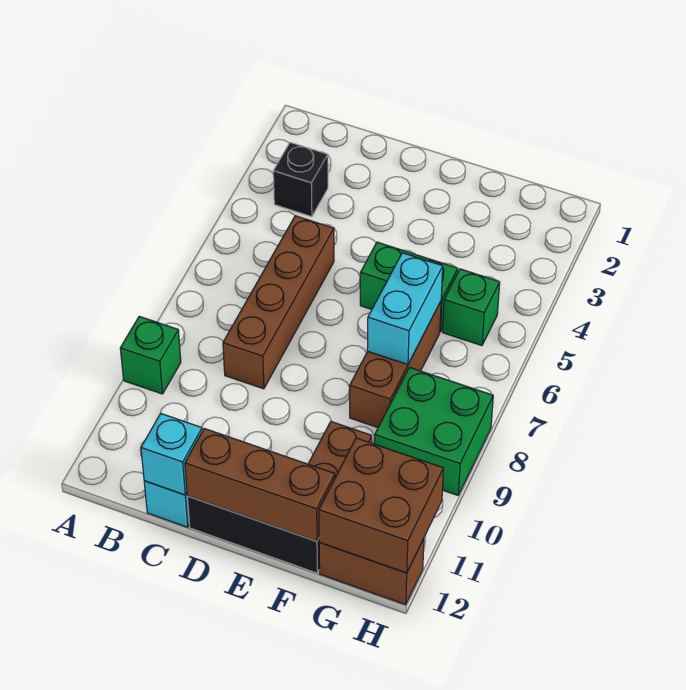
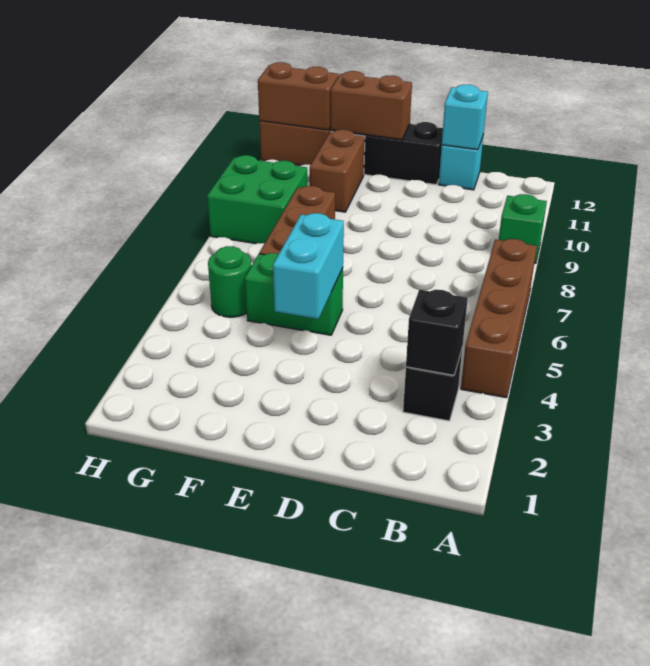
none -> black 1x1 brick [406,290,468,375]
brown 1x4 brick [223,216,334,389] -> brown 1x4 brick moved to [461,239,537,398]
brown 1x3 brick [185,429,335,541] -> brown 1x2 brick [331,71,412,140]
cyan 1x2 brick [367,253,443,364] -> cyan 1x2 brick moved to [273,213,344,319]
green 1x1 brick [443,269,500,346] -> green 1x1 round brick [208,246,251,317]
brown 2x2 brick [319,438,443,573] -> brown 1x2 brick [258,62,339,130]

